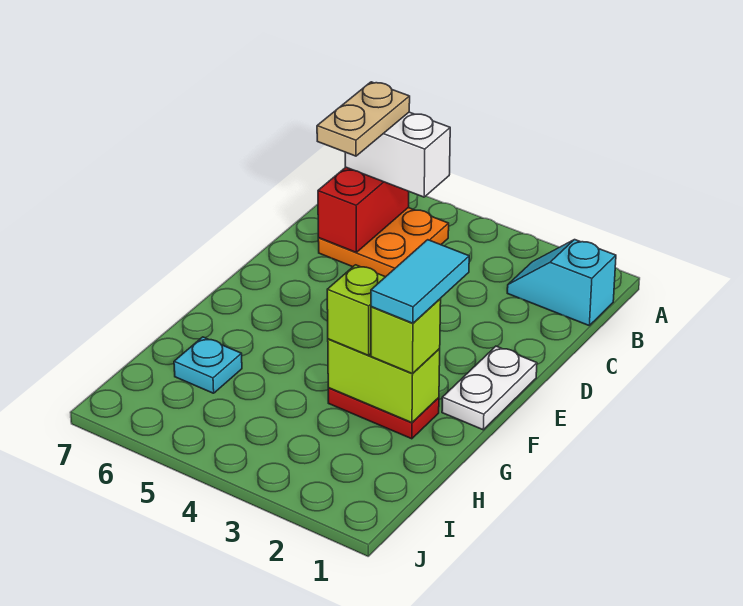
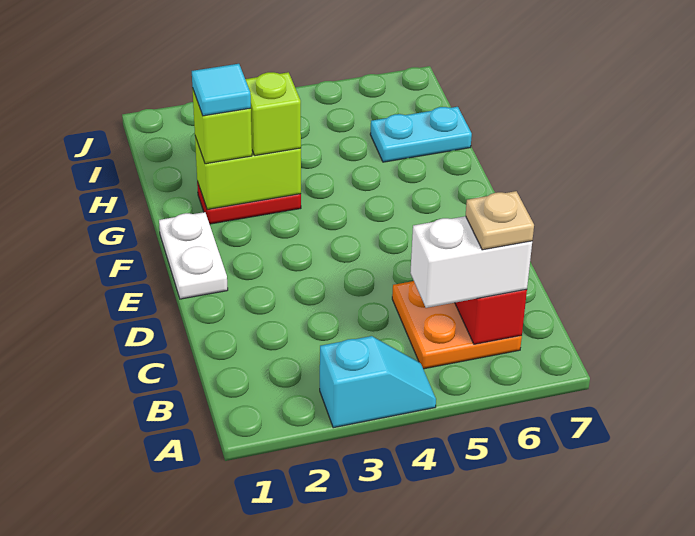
cyan 1x2 slope [507,240,616,325] -> cyan 1x2 slope moved to [320,336,436,428]
tan 1x2 plate [317,82,410,156] -> tan 1x1 plate [466,191,534,250]
cyan 1x2 tile [371,240,469,323] -> cyan 1x1 tile [192,64,251,116]
cyan 1x1 plate [174,337,242,393] -> cyan 1x2 plate [370,107,472,162]

